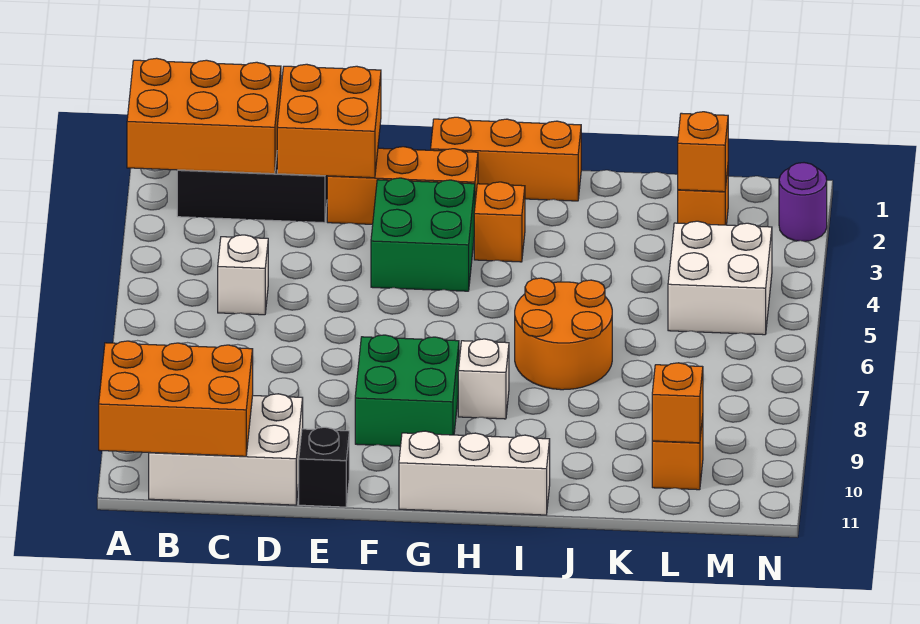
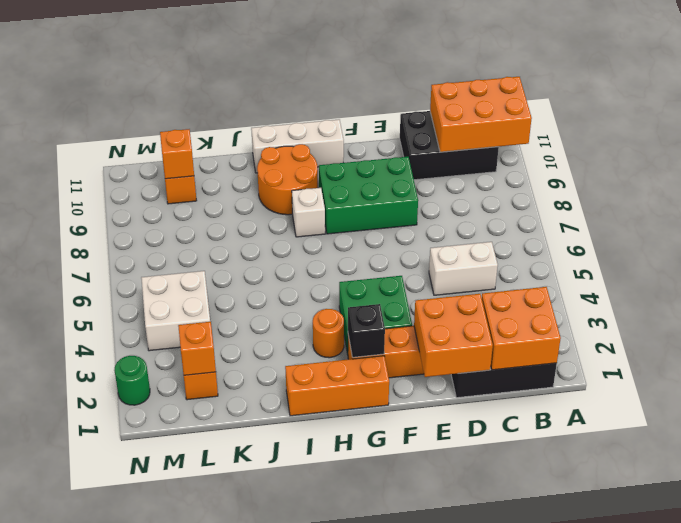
orange 2x3 brick [127,58,281,174] -> orange 2x2 brick [482,287,561,370]
white 2x3 brick [149,394,303,505] -> black 2x3 brick [400,111,499,180]
white 1x1 brick [218,235,268,315] -> white 1x2 brick [429,242,498,295]
black 1x1 brick [299,427,349,507] -> black 1x1 brick moved to [348,304,385,357]
green 2x2 brick [355,335,459,446] -> green 2x3 brick [319,157,418,234]
orange 1x1 brick [474,182,525,262] -> orange 1x1 round brick [313,309,344,358]
orange 2x2 round brick [515,278,612,390] -> orange 2x2 round brick moved to [257,144,318,215]
purple 1x1 round brick [779,163,827,241] -> green 1x1 round brick [114,356,150,405]

